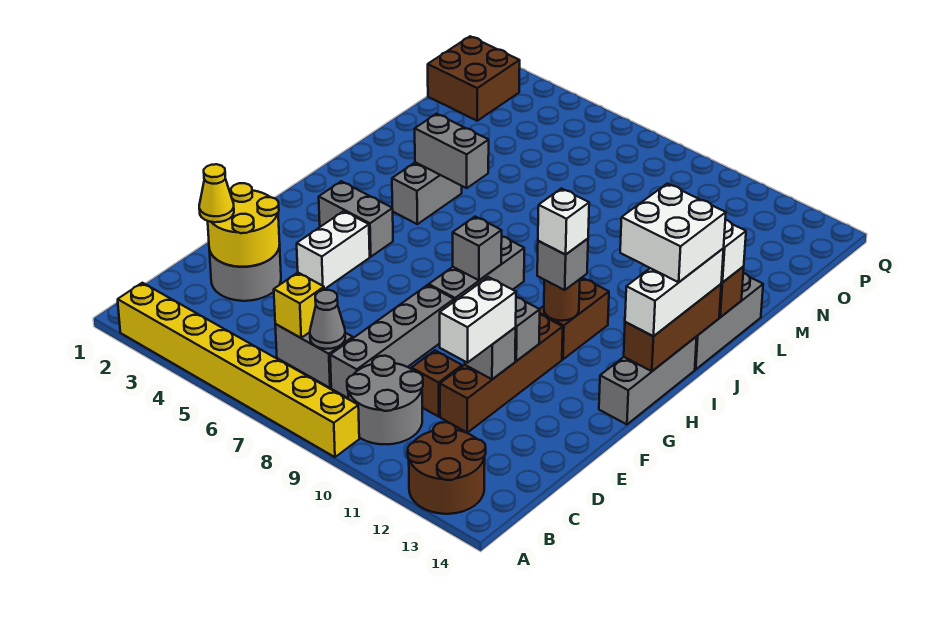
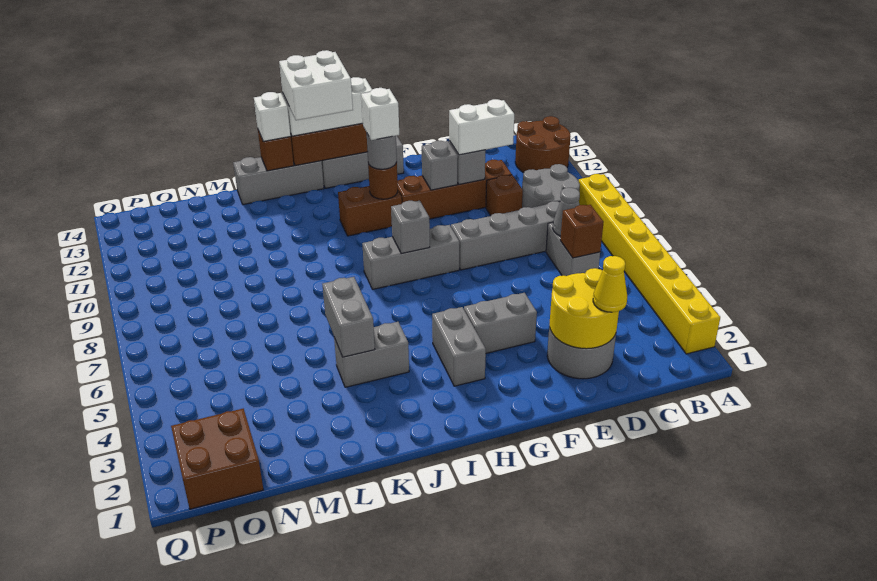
yellow 1x1 brick [274,273,324,338] -> brown 1x1 brick [560,205,603,258]
white 1x2 brick [297,211,370,289] -> grey 1x2 brick [464,293,537,353]
grey 1x1 brick [537,239,588,290] -> grey 1x1 round brick [367,134,397,169]

